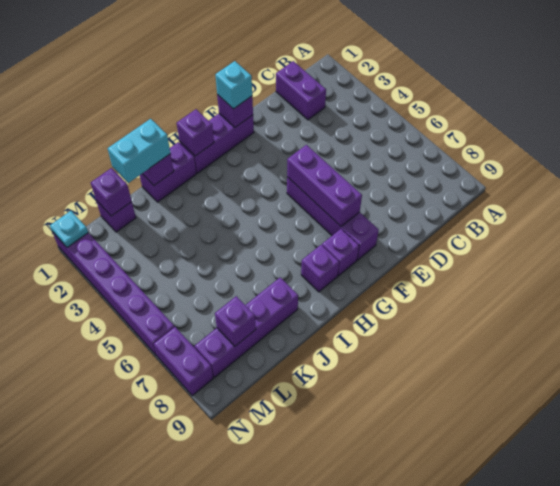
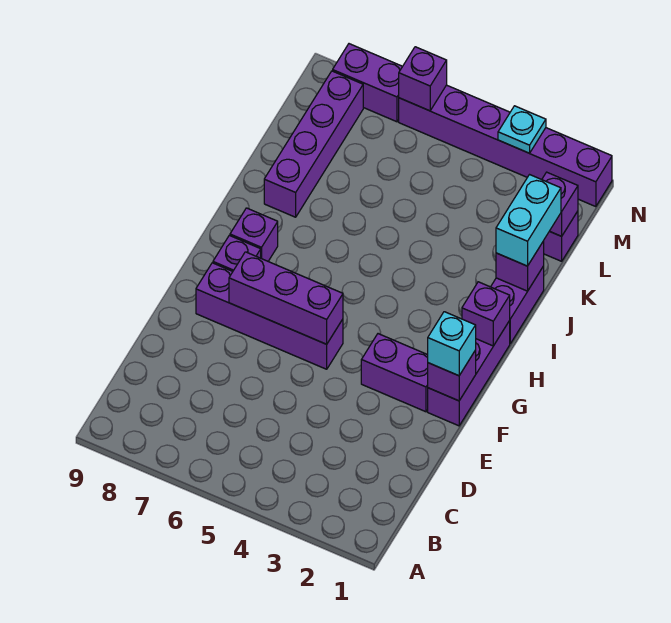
purple 1x2 brick [276,61,326,120] -> purple 1x2 brick moved to [361,334,428,412]
purple 1x1 brick [215,296,256,346] -> purple 1x1 brick moved to [399,47,447,111]
cyan 1x1 plate [50,211,88,247] -> cyan 1x1 plate moved to [498,106,546,153]

